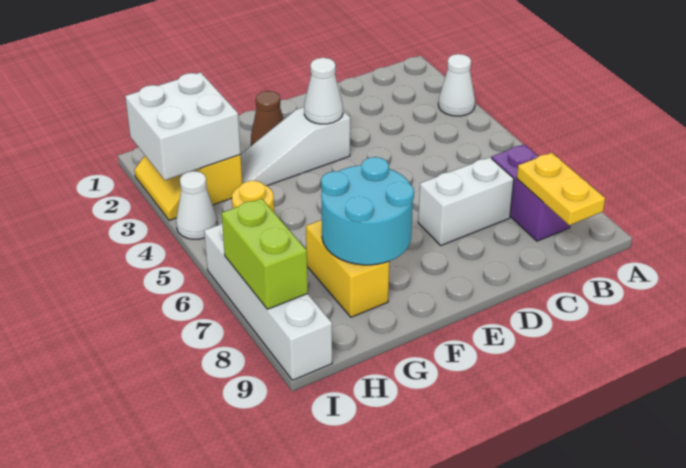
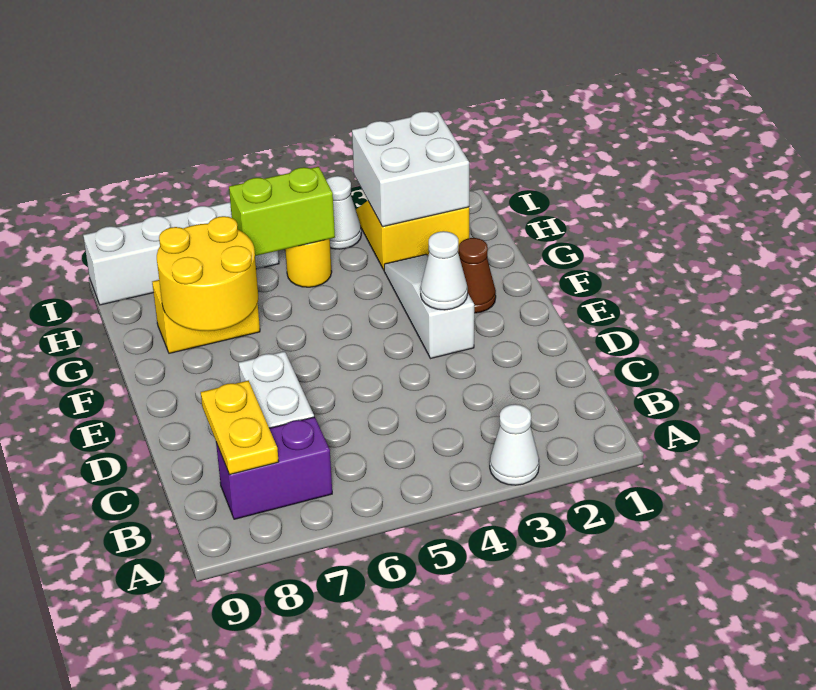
yellow 1x2 plate [517,153,605,225] -> yellow 1x2 plate turned to [201,380,279,475]
cyan 2x2 round brick [321,157,414,265] -> yellow 2x2 round brick [157,216,258,331]
lime 1x2 brick [221,199,308,309] -> lime 1x2 brick moved to [229,167,335,256]

